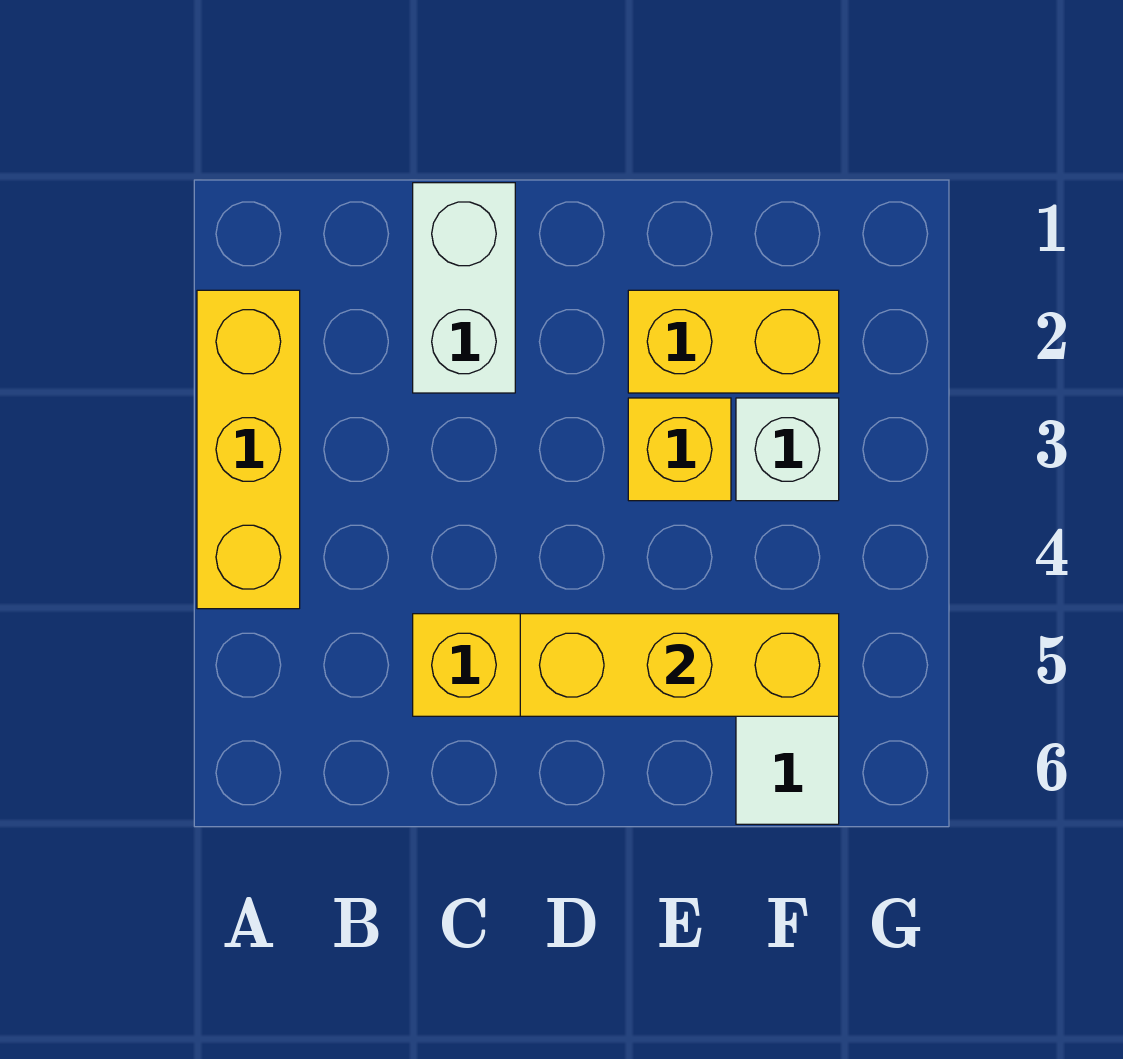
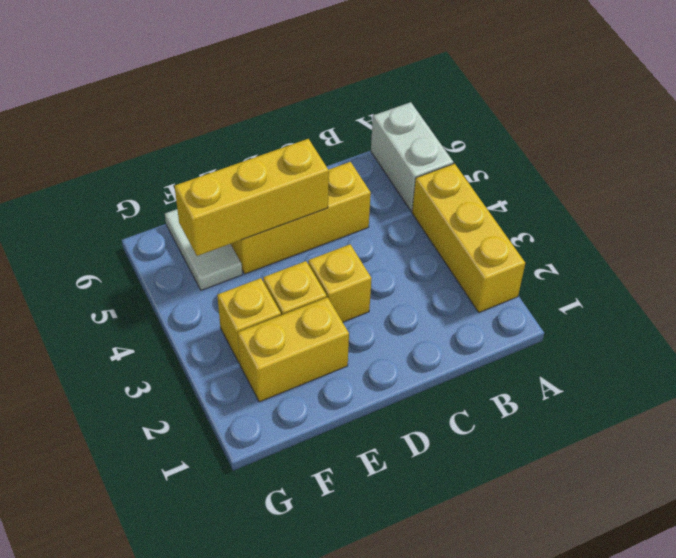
white 1x2 brick [413,183,515,393] -> white 1x2 brick moved to [371,102,454,211]
none -> yellow 1x1 brick [308,244,372,322]
white 1x1 brick [736,398,839,501] -> yellow 1x1 brick [217,278,281,363]

